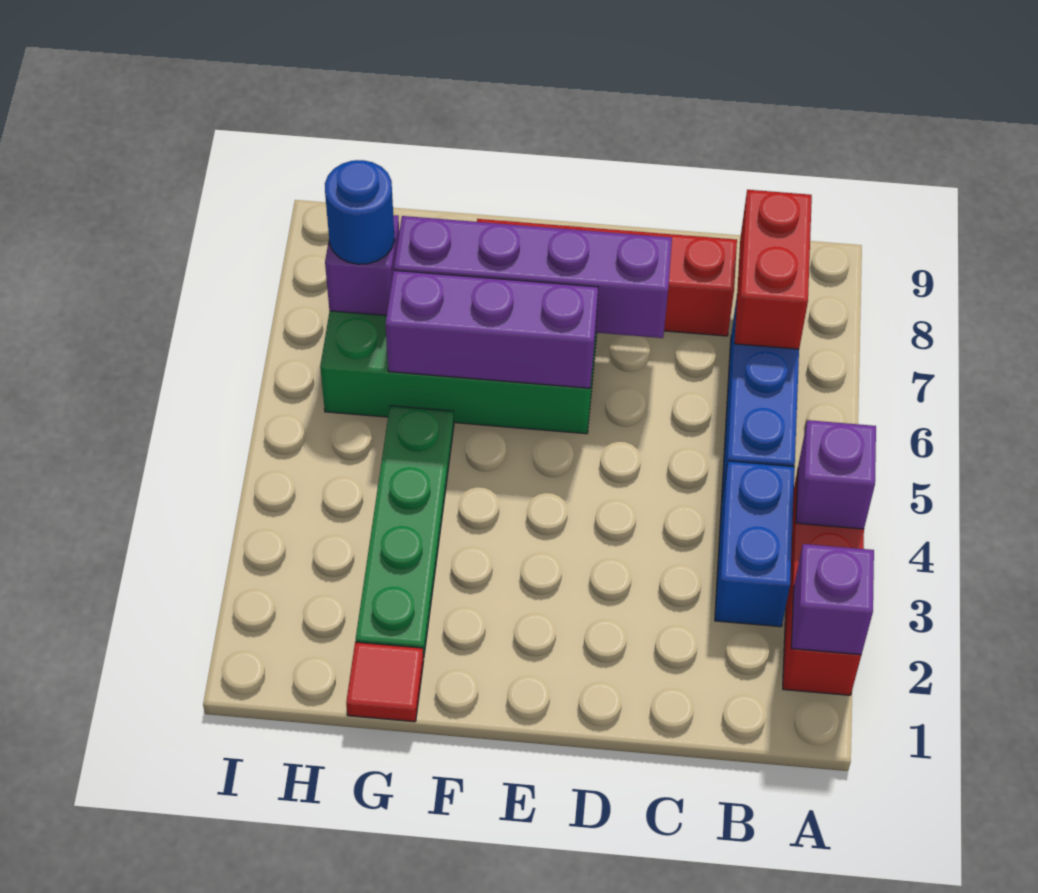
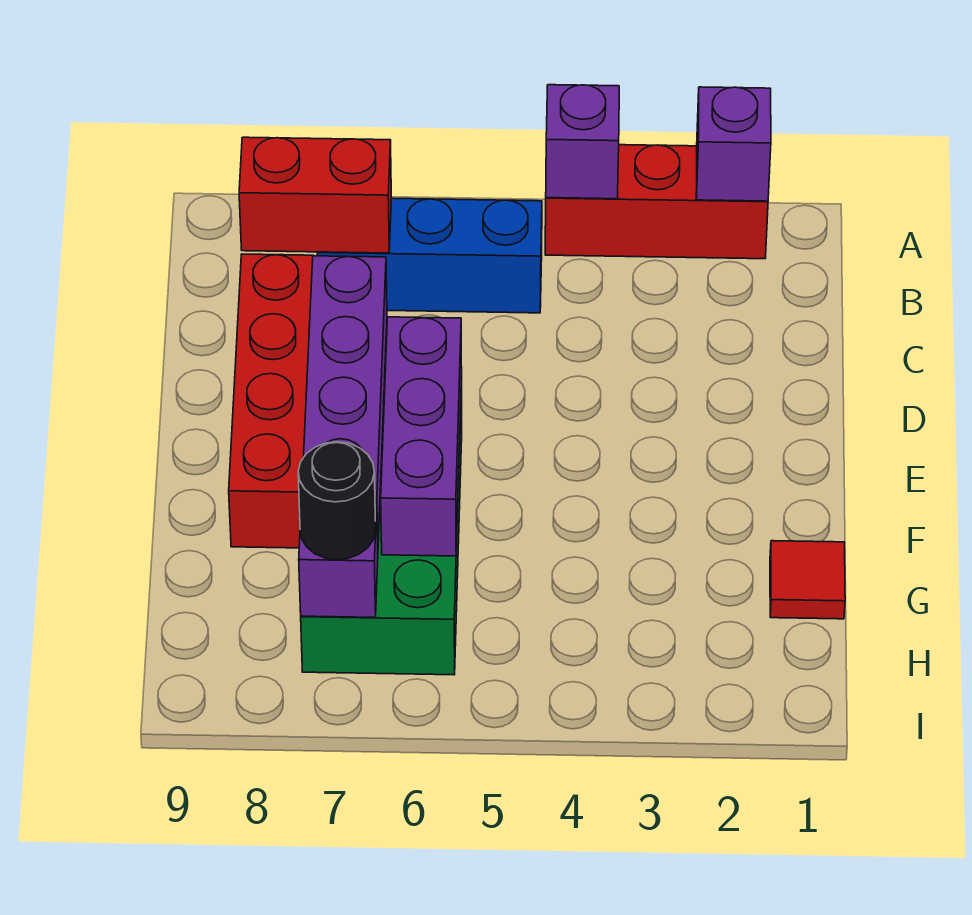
blue 1x2 brick [715,461,795,627] -> none
green 1x4 plate [356,406,454,658] -> none
blue 1x1 round brick [325,160,395,264] -> black 1x1 round brick [298,442,376,560]

